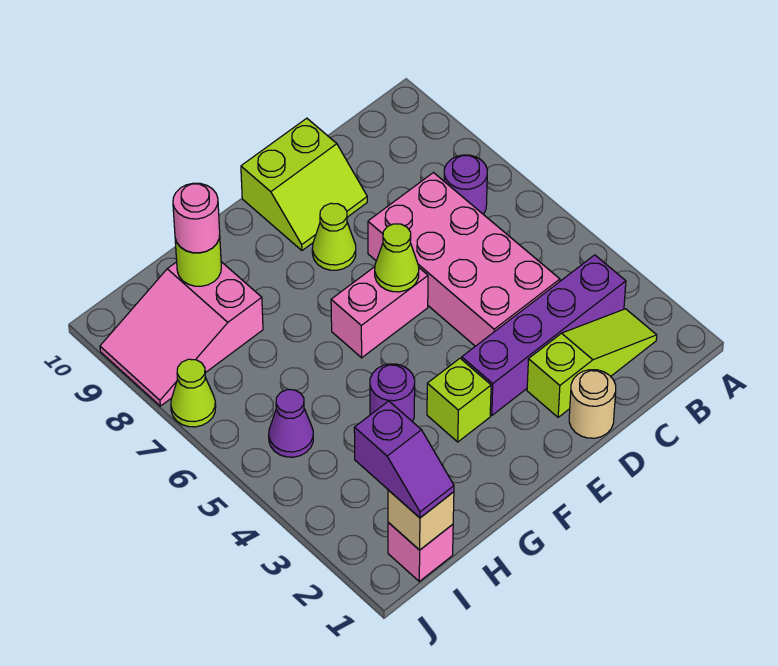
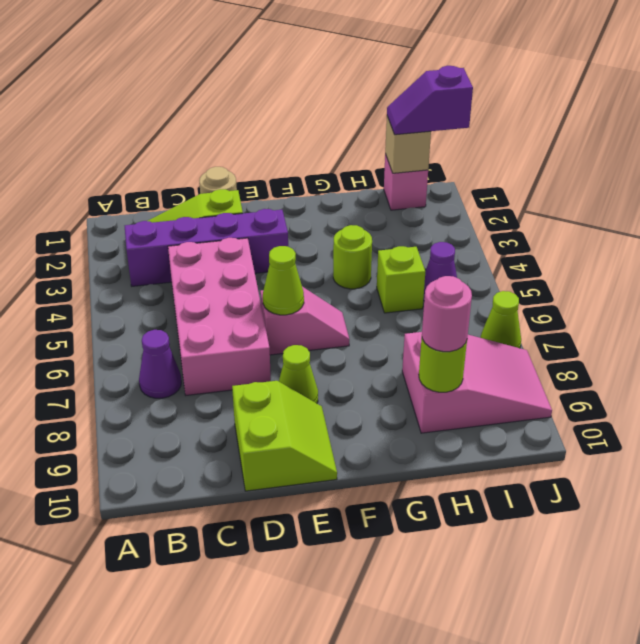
purple 1x1 round brick [444,155,487,214] -> purple 1x1 cone [139,330,181,398]
lime 2x2 slope [241,118,367,250] -> lime 2x2 slope turned to [232,381,337,491]
pink 1x2 brick [331,267,428,358] -> pink 1x2 slope [260,287,349,355]
lime 1x1 brick [427,358,491,442] -> lime 1x1 brick moved to [377,246,425,313]
purple 1x1 round brick [370,364,415,422] -> lime 1x1 round brick [333,225,372,289]
purple 1x2 slope [354,401,454,518] -> purple 1x2 slope turned to [387,66,473,135]

